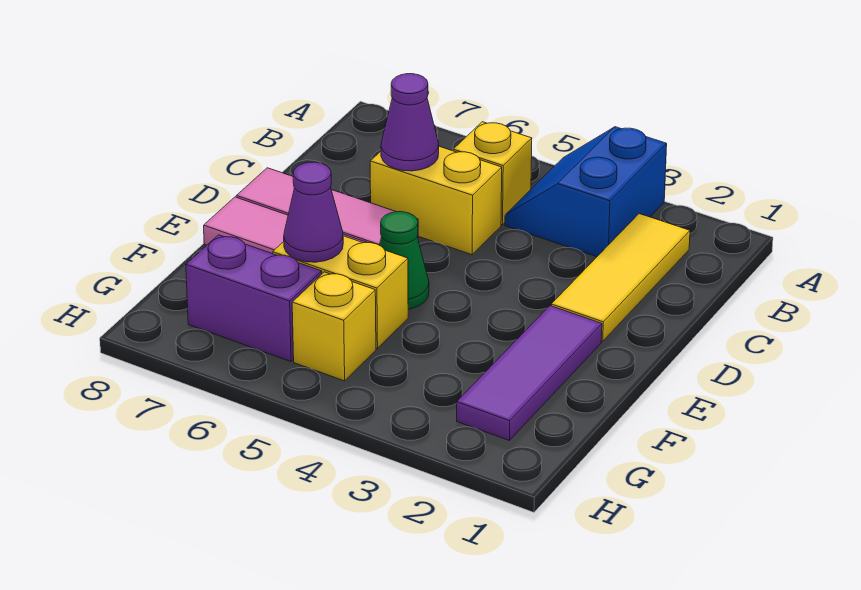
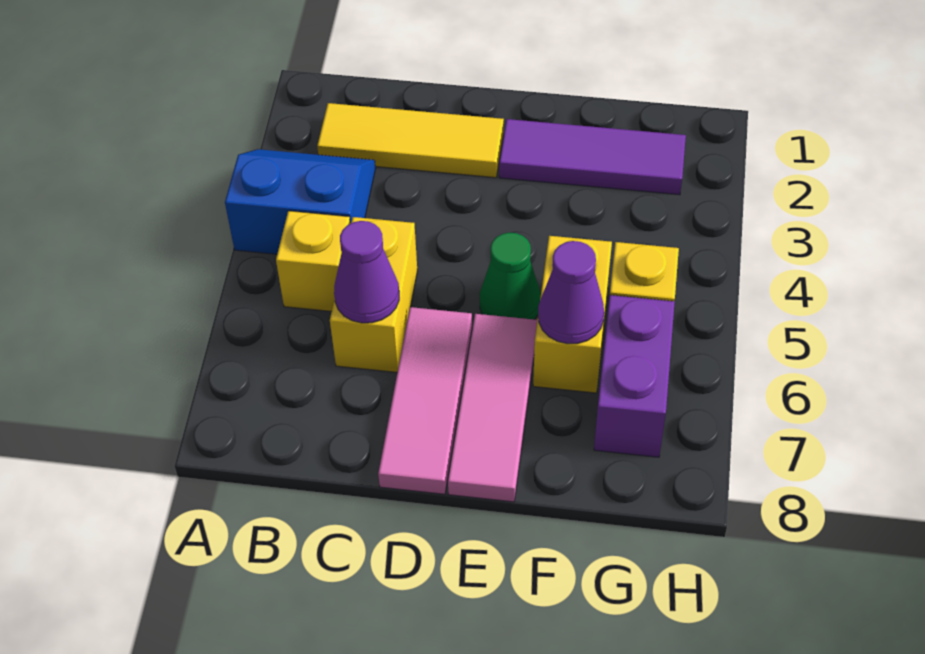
blue 2x2 slope [505,127,667,257] -> blue 2x2 slope turned to [225,149,375,254]

